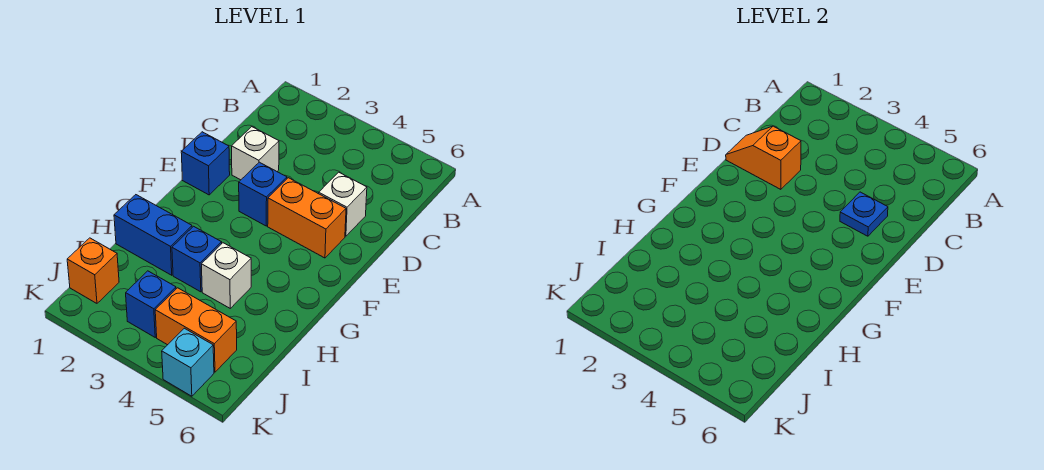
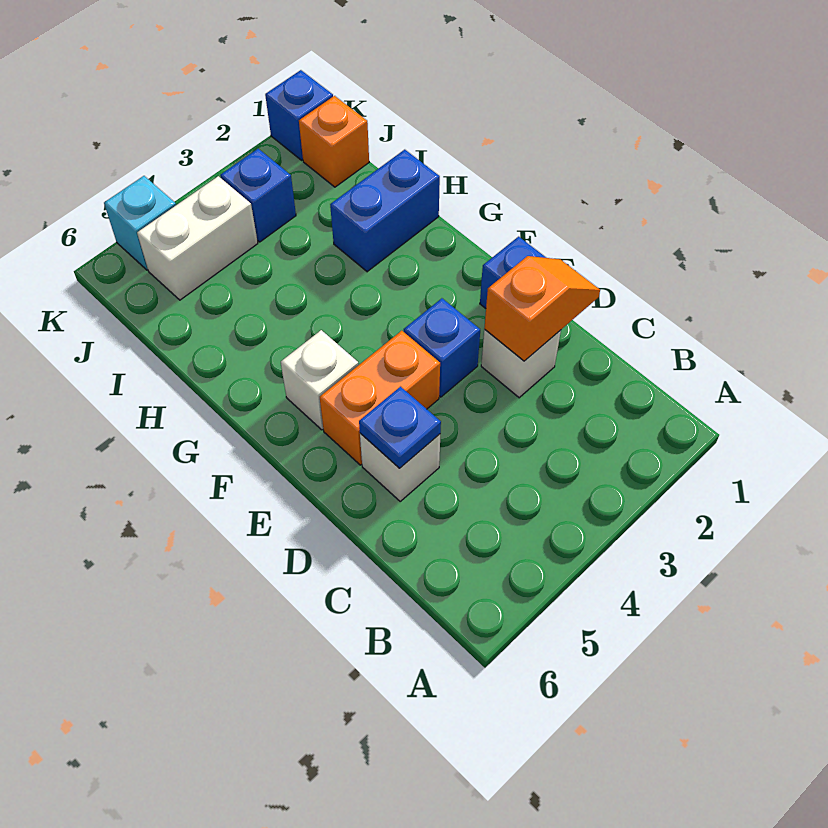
blue 1x1 brick [172,226,222,292] -> blue 1x1 brick moved to [265,70,333,160]
white 1x1 brick [202,243,251,308] -> white 1x1 brick moved to [281,330,359,430]
orange 1x2 brick [155,288,237,372] -> white 1x2 brick [137,176,258,300]

